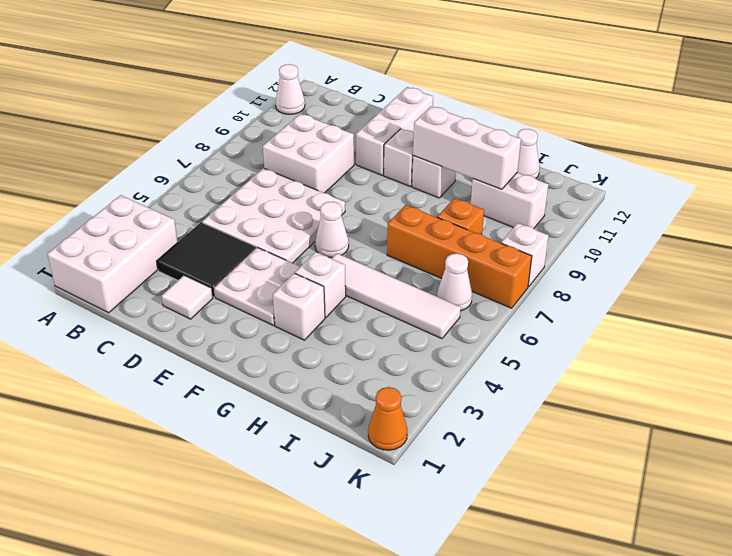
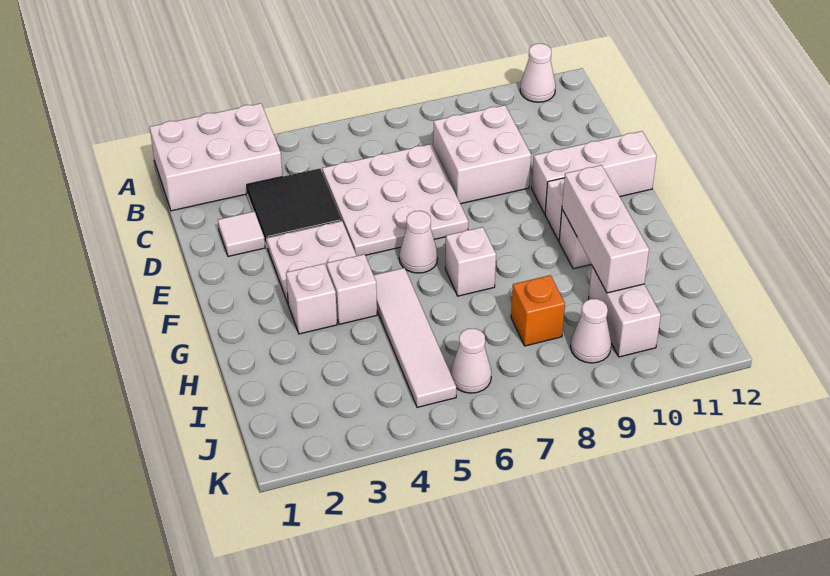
orange 1x4 brick [387,205,532,308] -> none
white 1x1 cone [517,129,540,178] -> white 1x1 cone moved to [571,299,611,363]
orange 1x1 cone [368,387,407,450] -> none
white 1x1 brick [501,223,549,287] -> white 1x1 brick moved to [445,227,496,296]

